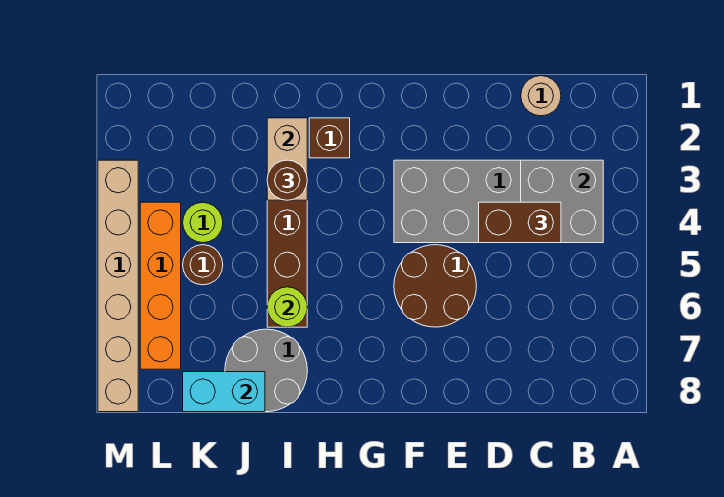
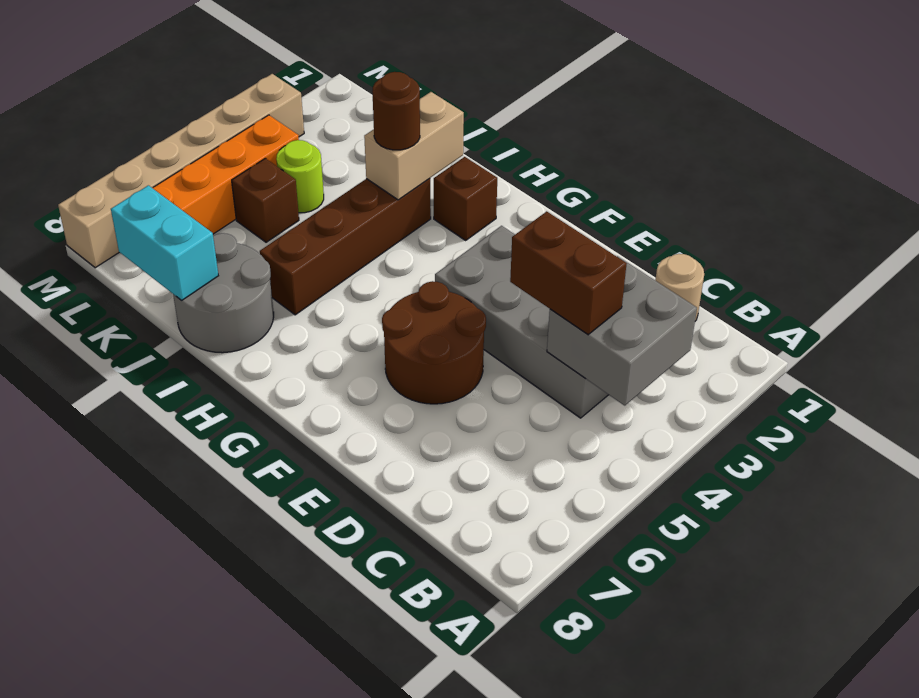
lime 1x1 round brick [267,287,307,327] -> none
brown 1x1 round brick [183,245,223,285] -> brown 1x1 brick [232,158,299,242]

